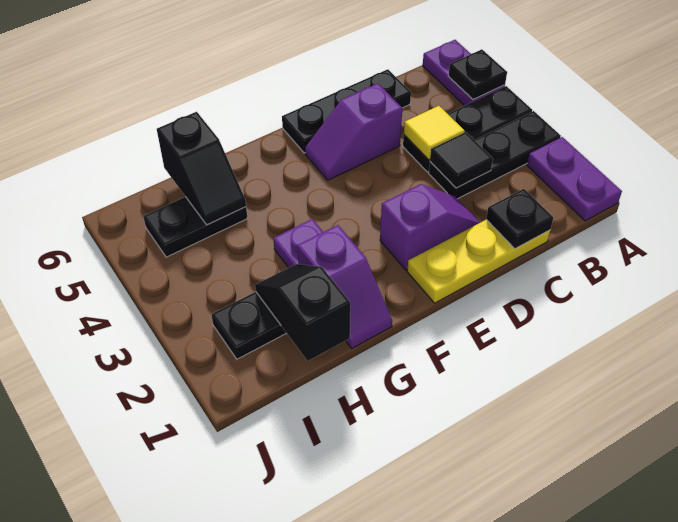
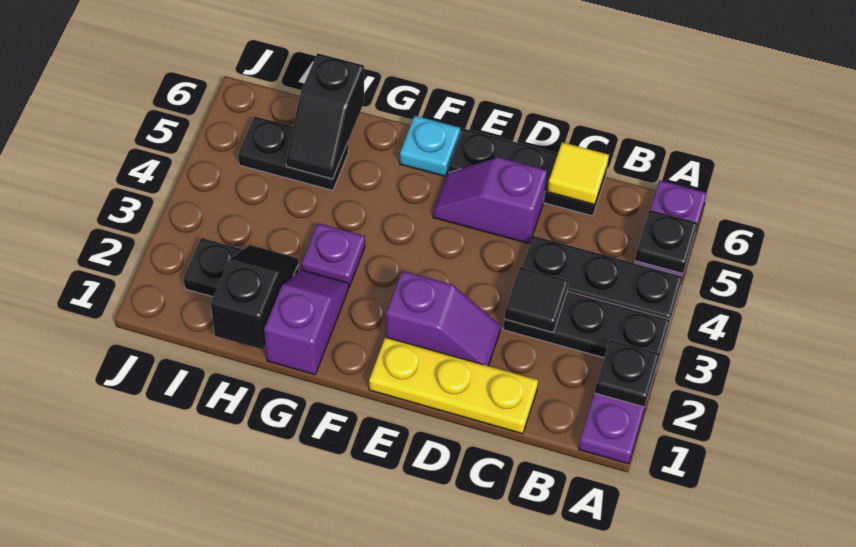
black 1x1 plate [486,189,553,249] -> black 1x1 plate moved to [594,340,660,407]
yellow 1x1 tile [404,106,465,160] -> yellow 1x1 tile moved to [548,142,609,205]
none -> cyan 1x1 plate [400,116,460,176]
purple 1x2 slope [297,225,392,348] -> purple 1x2 slope turned to [264,270,349,375]

